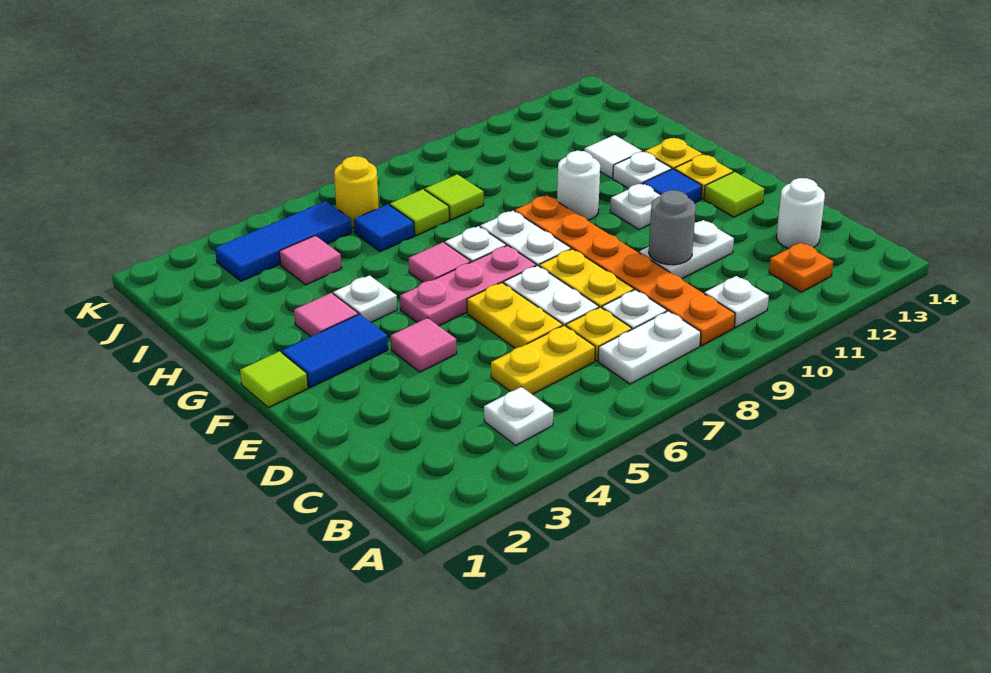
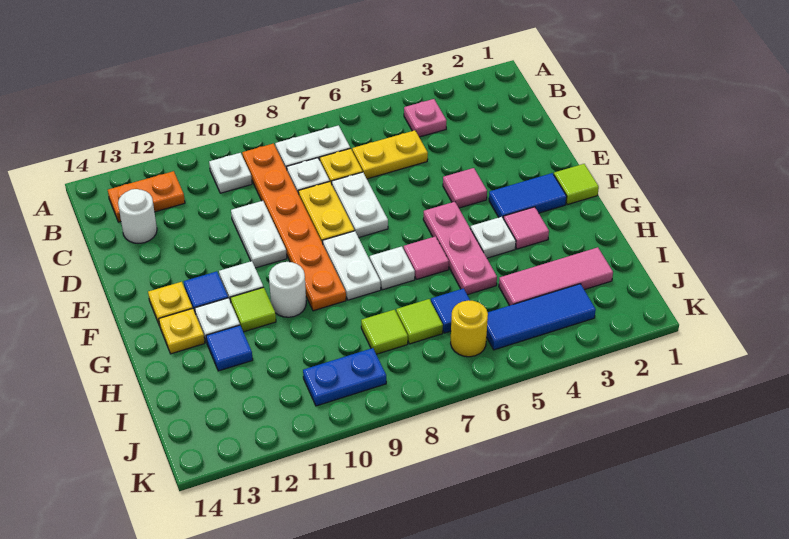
white 1x1 plate [484,387,553,445] -> pink 1x1 plate [404,99,447,137]
orange 1x1 plate [769,243,833,292] -> orange 1x2 plate [108,171,185,222]
yellow 1x2 plate [467,283,563,348] -> none
white 1x2 plate [639,220,734,278] -> white 1x2 plate turned to [231,201,287,268]
grey 1x1 round brick [649,190,696,265] -> none
lime 1x1 tile [704,172,764,217] -> lime 1x1 tile moved to [230,287,276,332]
pink 1x3 plate [400,245,536,326] -> pink 1x3 plate turned to [423,202,497,295]
white 1x1 tile [585,135,642,178] -> blue 1x1 tile [206,325,253,371]
pink 1x1 tile [279,236,342,285] -> pink 1x3 tile [499,247,613,306]
none -> blue 1x2 plate [303,348,386,406]

